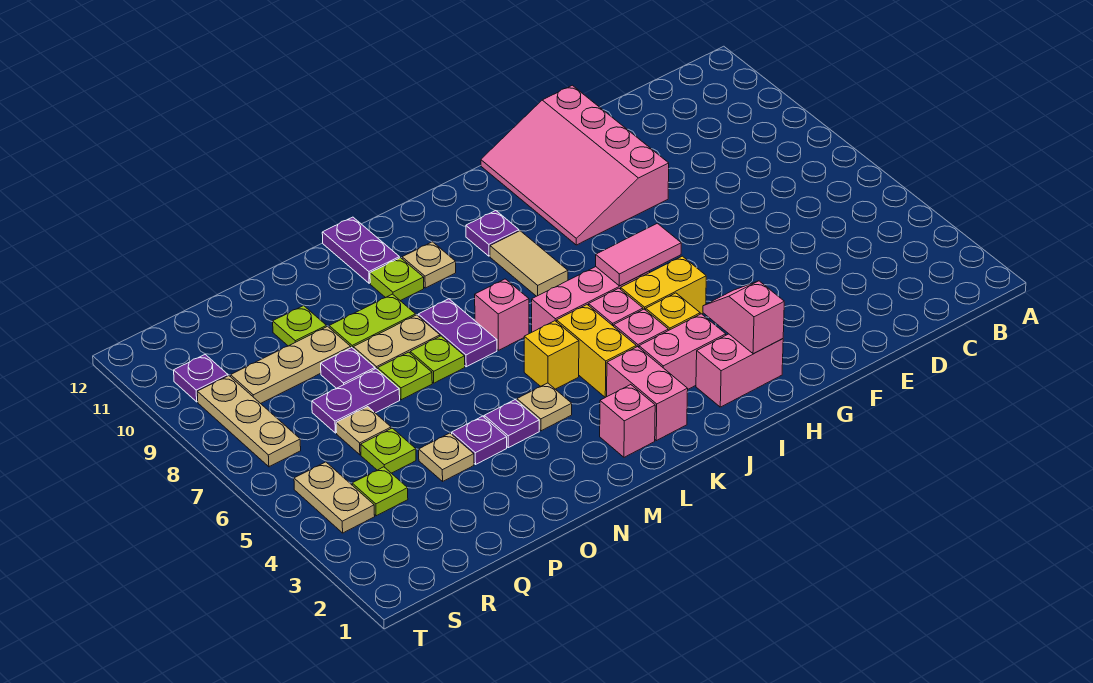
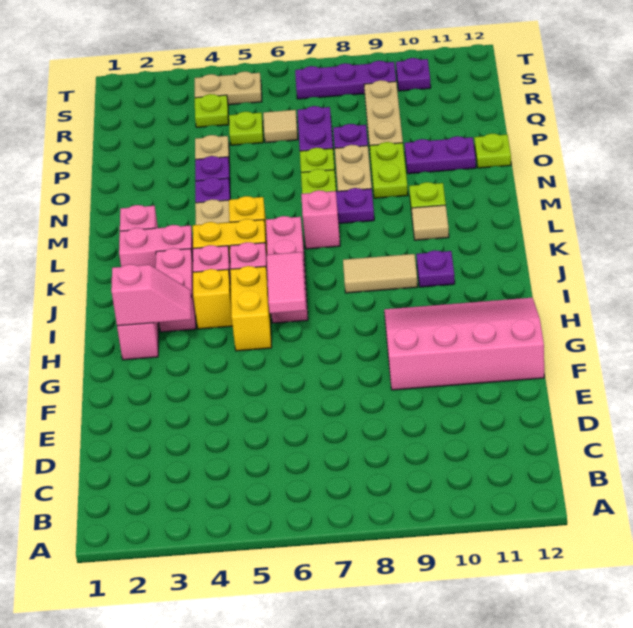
tan 1x1 plate [402,242,456,288] -> tan 1x1 tile [412,205,449,240]
purple 1x2 plate [322,217,399,283] -> purple 1x2 plate moved to [405,136,476,174]
lime 1x1 plate [273,306,327,346] -> lime 1x1 plate moved to [474,134,511,168]
tan 1x1 plate [336,407,391,455] -> tan 1x1 tile [263,110,298,143]
tan 1x3 plate [197,376,301,467] -> purple 1x3 plate [295,61,396,99]

